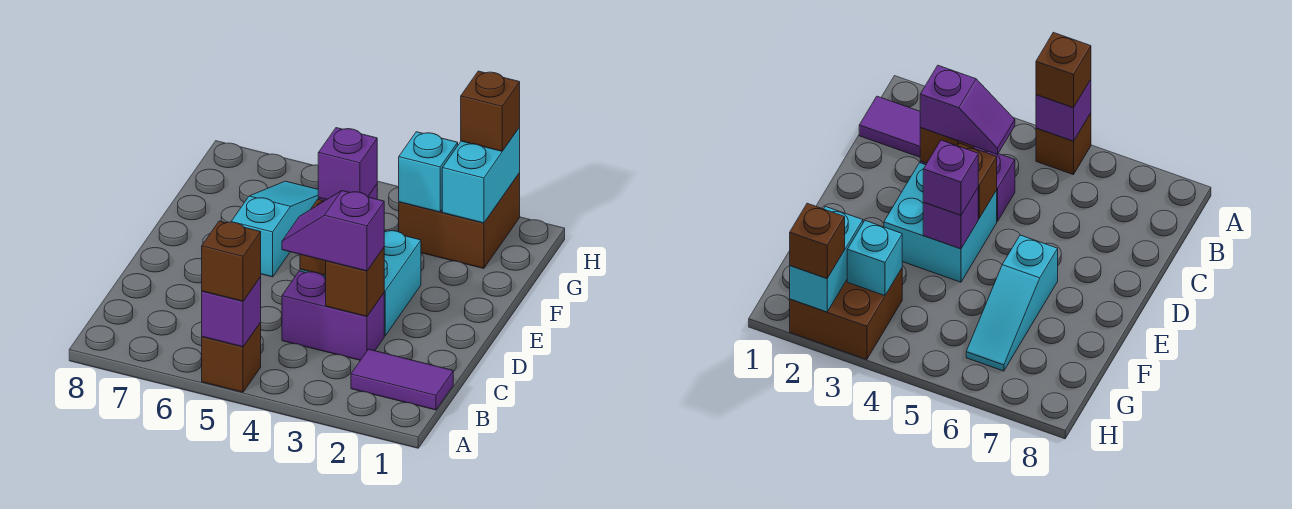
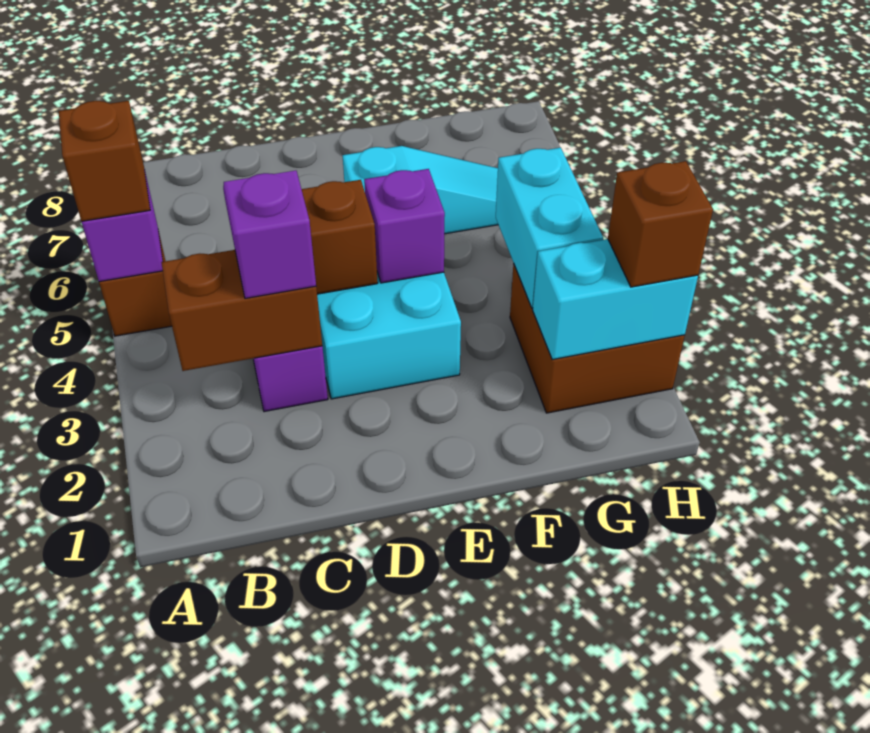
purple 1x2 tile [351,349,453,410] -> none
brown 1x1 brick [326,248,384,316] -> brown 1x2 brick [161,250,322,371]
purple 1x1 brick [318,128,377,200] -> none
cyan 1x1 brick [399,132,458,212] -> cyan 1x2 brick [496,148,603,308]

